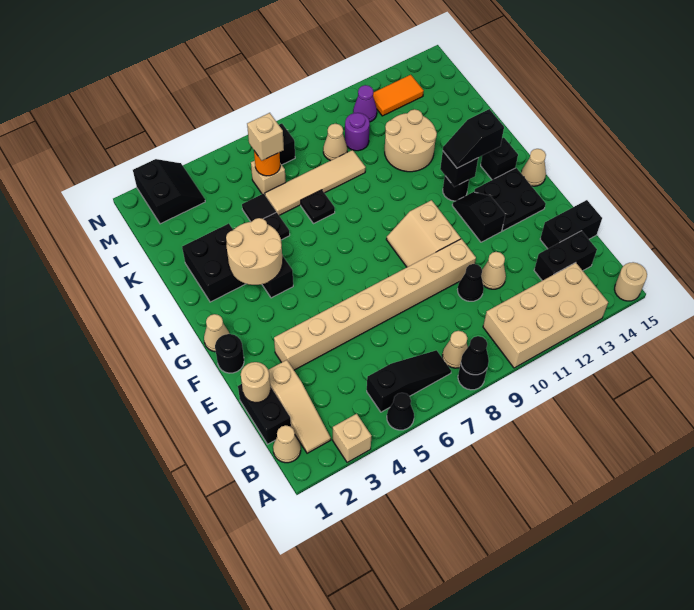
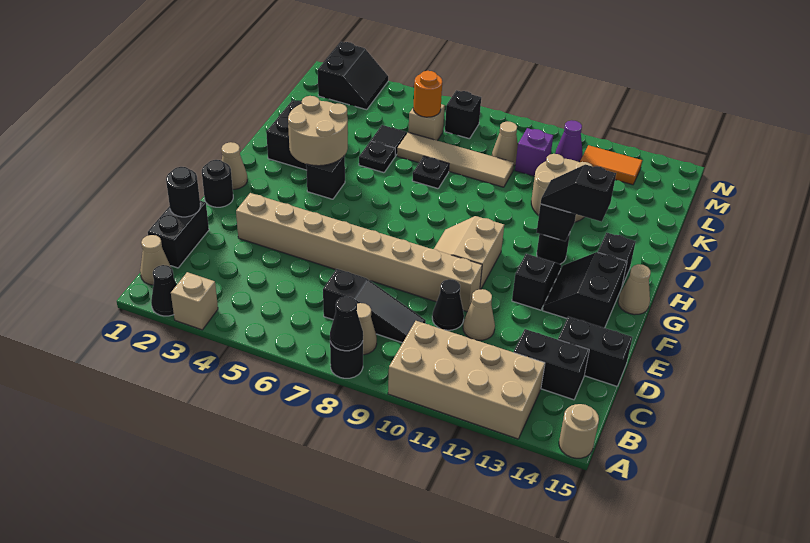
black 1x1 cone [387,393,414,430] -> black 1x1 cone moved to [151,265,177,316]
tan 1x3 slope [268,360,331,453] -> none
black 1x3 slope [367,350,451,412] -> black 1x3 slope moved to [323,269,426,343]
tan 1x1 round brick [241,362,270,403] -> black 1x1 round brick [166,167,200,217]
black 2x2 plate [474,168,546,231] -> black 2x2 slope [543,252,627,328]
tan 1x1 brick [247,113,284,160] -> none
purple 1x1 round brick [345,113,370,151] -> purple 1x1 brick [515,128,553,176]

